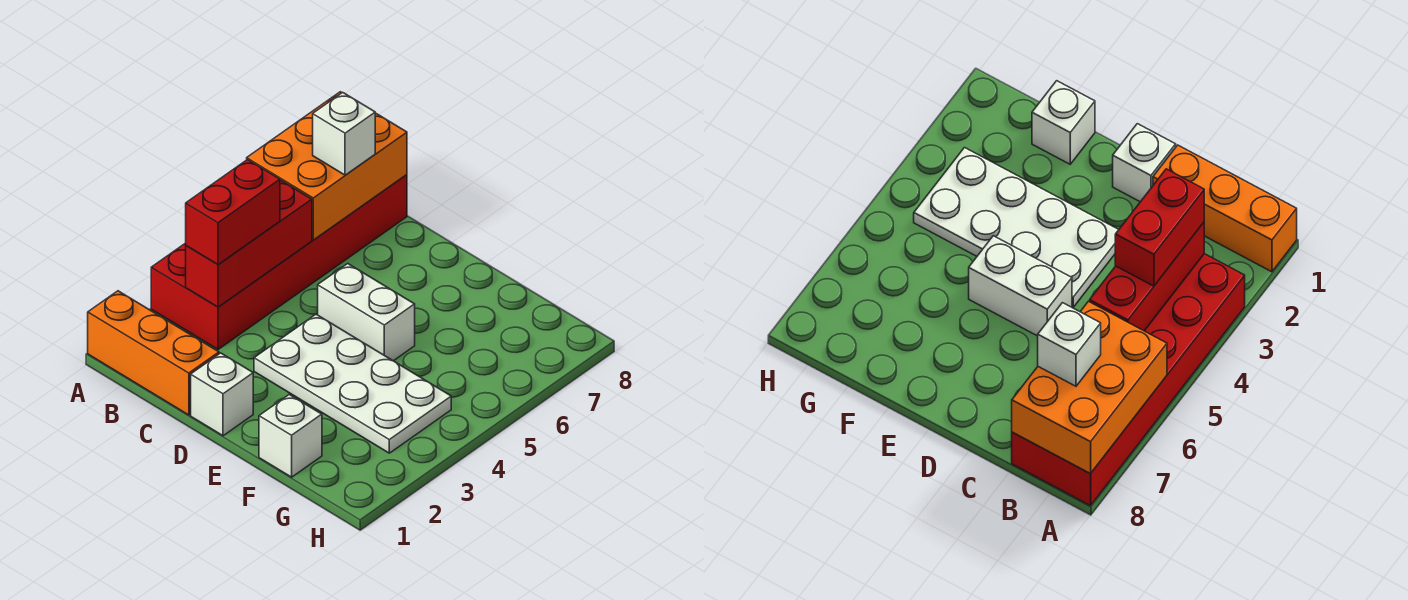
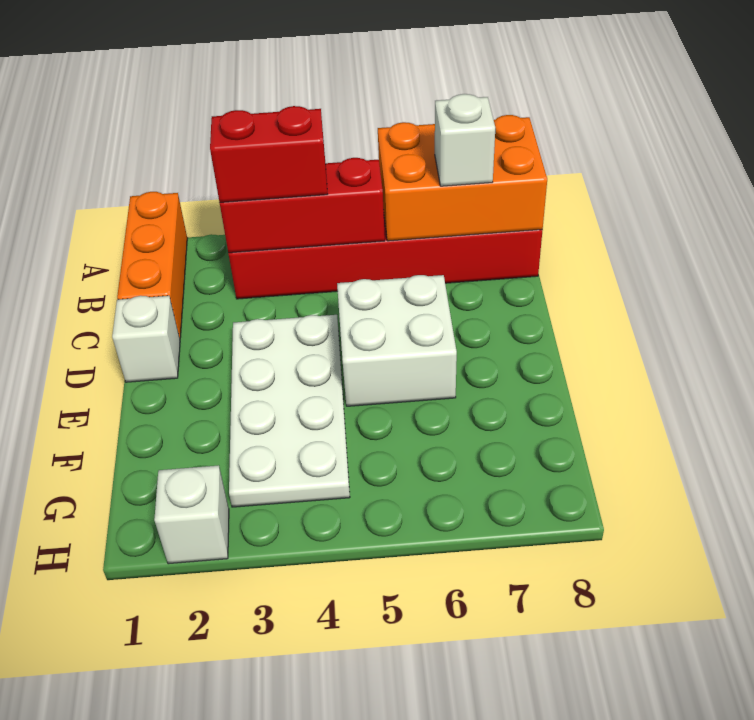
white 1x2 brick [318,264,415,361] -> white 2x2 brick [337,275,457,406]
white 1x1 brick [259,395,322,477] -> white 1x1 brick moved to [154,465,229,564]

